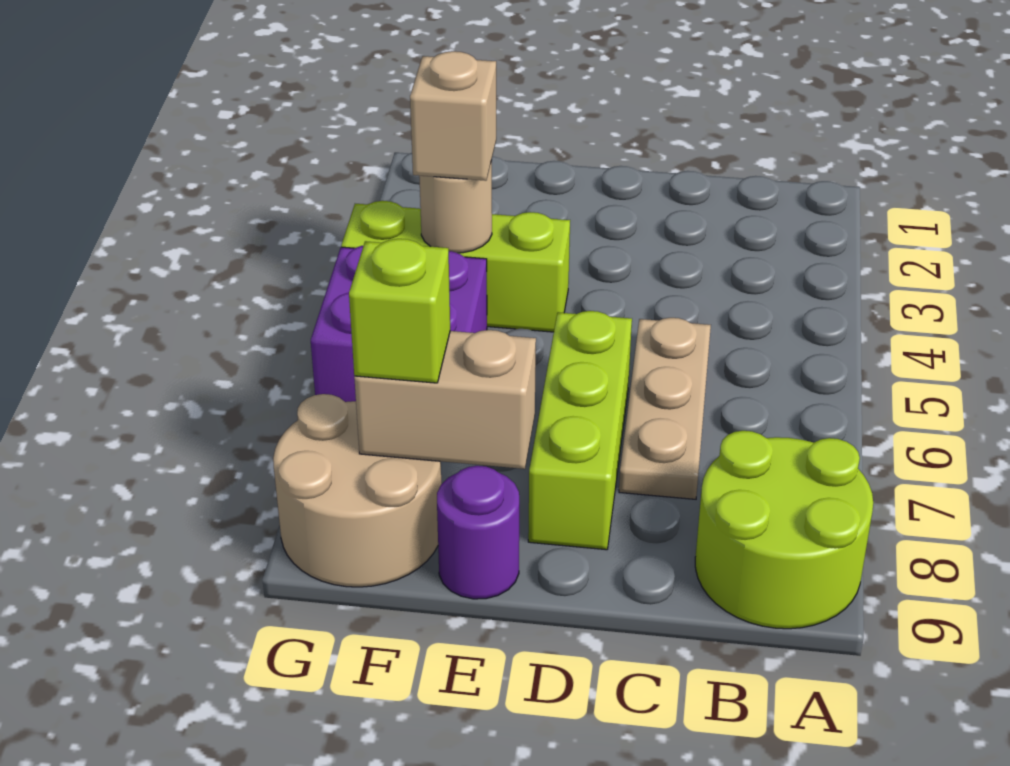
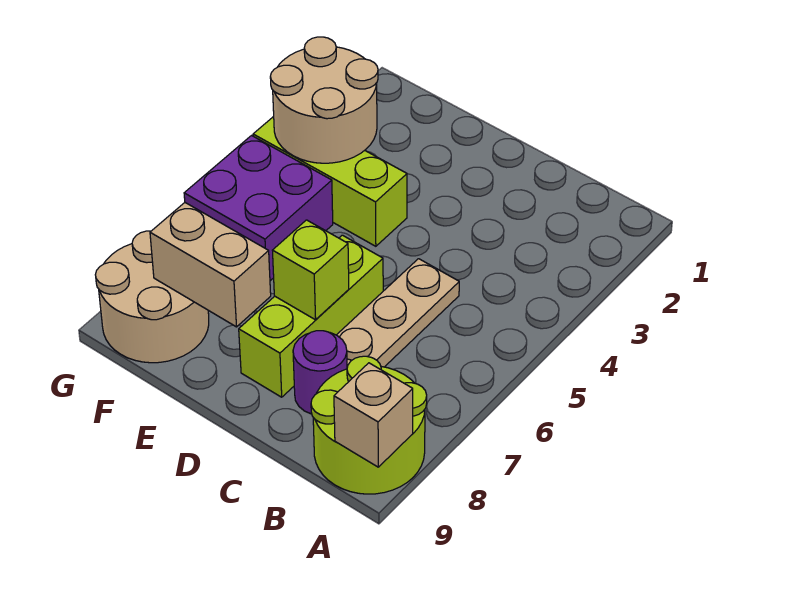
purple 1x1 round brick [437,466,519,599] -> purple 1x1 round brick moved to [293,331,347,414]
tan 1x1 round brick [419,161,492,253] -> tan 2x2 round brick [270,37,378,163]
tan 1x1 brick [410,51,496,181] -> tan 1x1 brick moved to [334,363,413,467]
lime 1x1 brick [349,239,450,383] -> lime 1x1 brick moved to [272,220,349,320]

